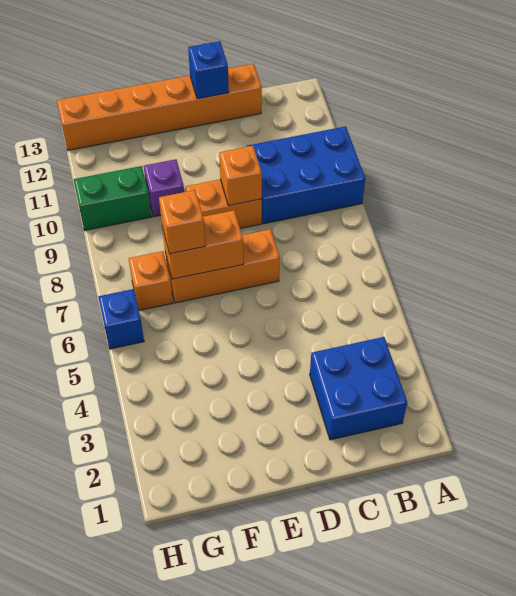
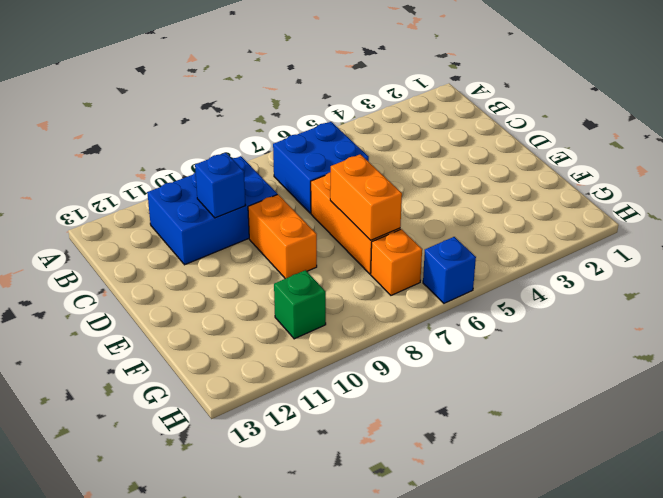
blue 2x3 brick [247,126,365,224] -> blue 2x3 brick turned to [147,156,277,265]
blue 2x2 brick [310,337,407,440] -> blue 2x2 brick moved to [273,122,369,213]
orange 1x6 brick [57,64,262,150] -> none
orange 1x1 brick [219,146,262,206] -> none
blue 1x1 brick [188,41,229,99] -> blue 1x1 brick moved to [195,153,246,218]
orange 1x1 brick [159,190,205,254] -> none
purple 1x1 brick [144,159,184,217] -> none
green 1x2 brick [74,166,151,230] -> green 1x1 brick [274,270,326,339]

